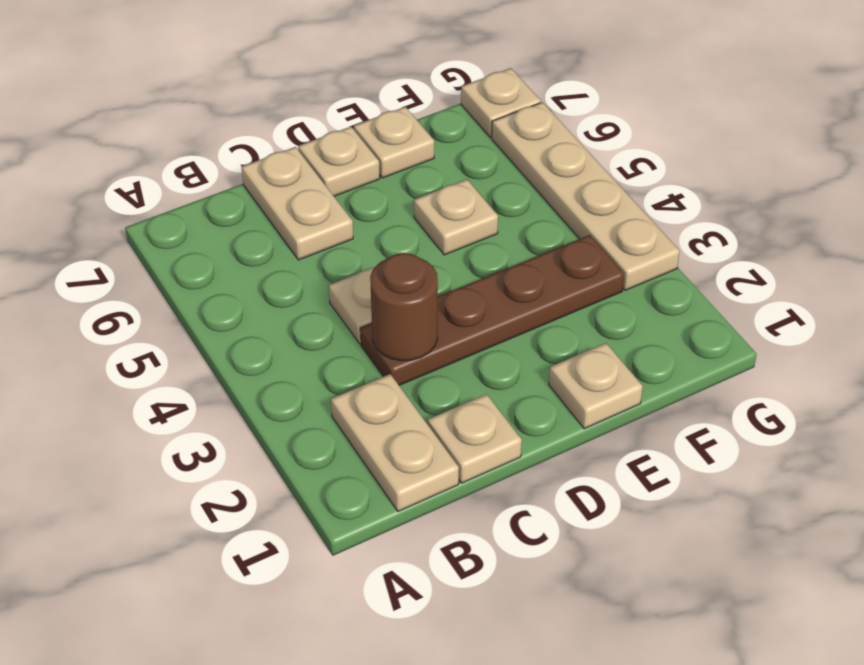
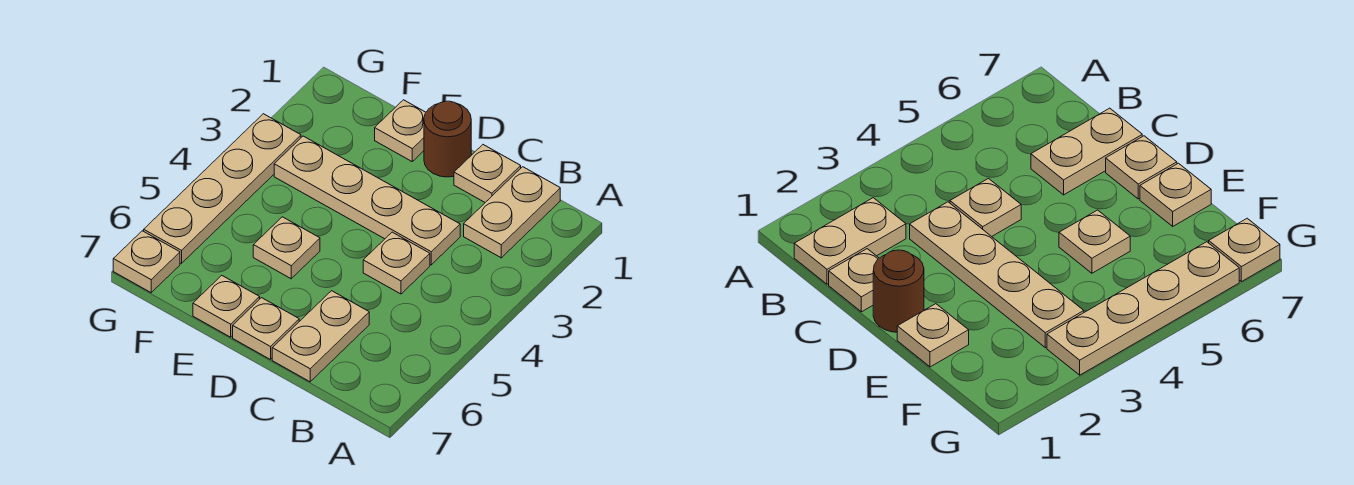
brown 1x4 plate [360,235,624,385] -> tan 1x4 plate [274,136,460,265]
brown 1x1 round brick [370,253,438,361] -> brown 1x1 round brick moved to [424,101,471,177]

